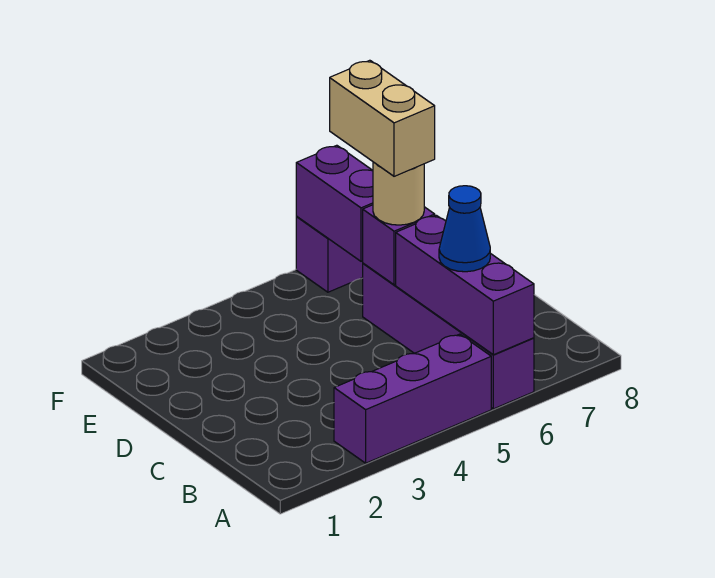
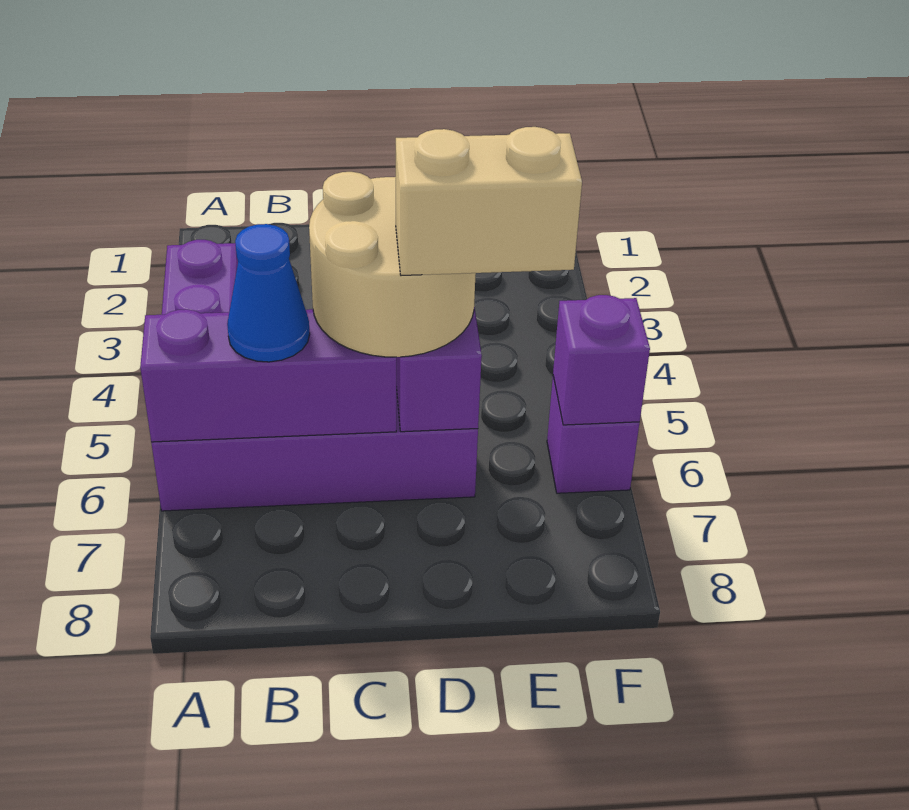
tan 1x1 round brick [373,162,424,225] -> tan 2x2 round brick [309,172,476,357]
purple 1x2 brick [296,145,373,261] -> purple 1x1 brick [553,295,650,425]

